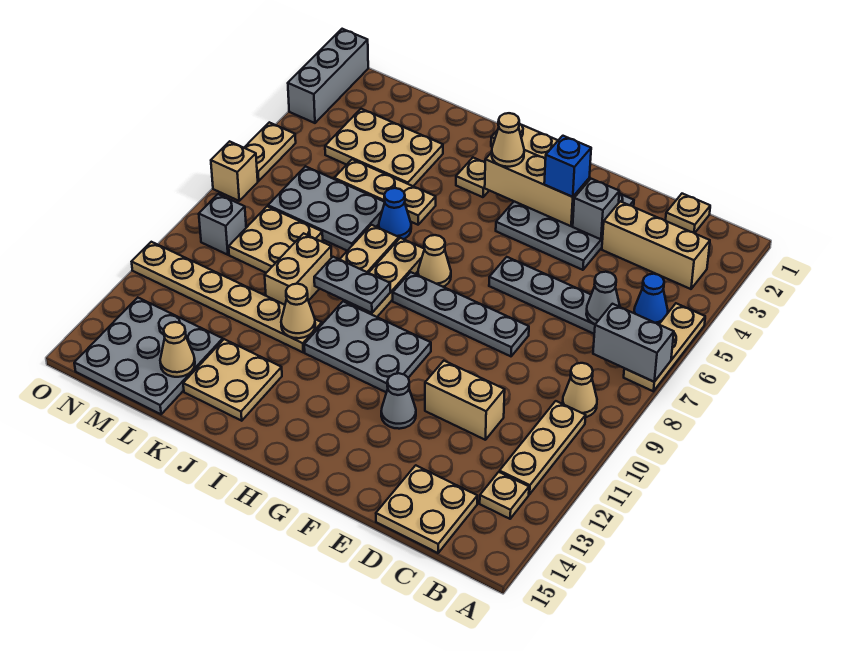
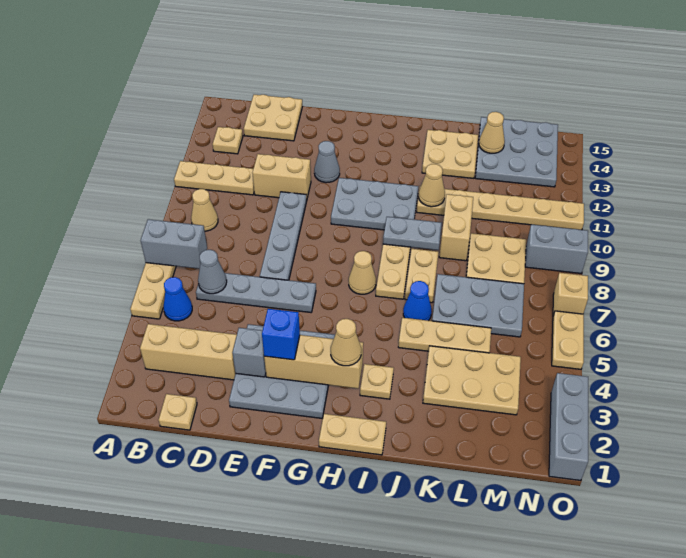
tan 1x3 plate [500,401,586,494] -> tan 1x3 plate turned to [174,161,254,195]
grey 1x4 plate [393,272,529,356] -> grey 1x4 plate turned to [260,192,307,280]
grey 1x1 brick [199,194,246,255] -> grey 1x2 brick [525,225,588,274]

